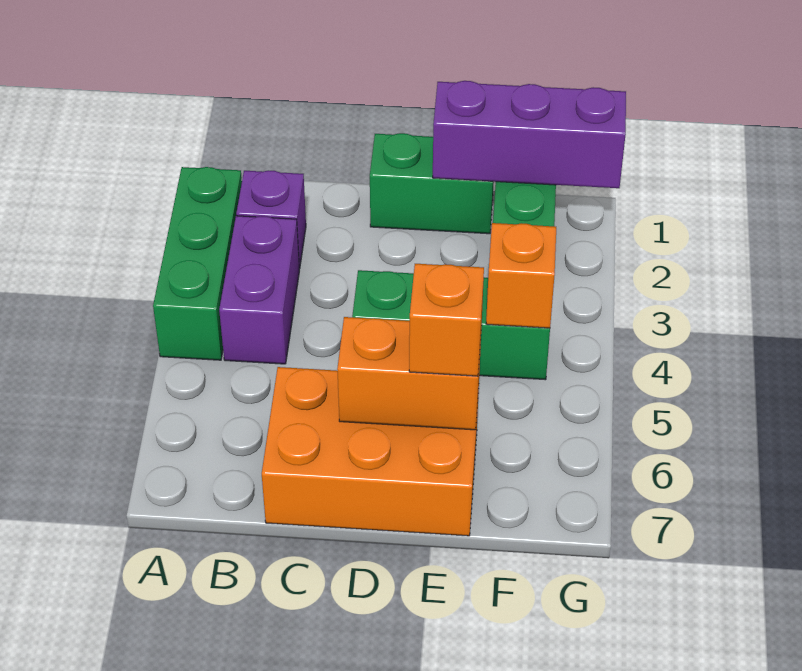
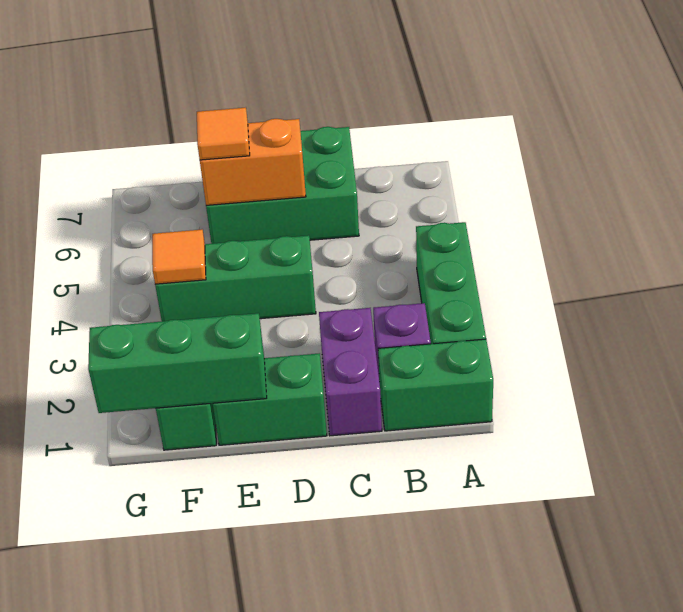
none -> green 1x2 brick [378,339,493,431]
purple 1x2 brick [219,216,299,364] -> purple 1x2 brick moved to [319,308,382,436]
orange 2x3 brick [262,367,479,536] -> green 2x3 brick [206,127,359,244]
purple 1x3 brick [433,81,626,188] -> green 1x3 brick [88,313,267,413]
orange 1x1 brick [409,264,484,376] -> orange 1x1 tile [197,108,250,160]
orange 1x1 brick [486,223,556,328] -> orange 1x1 tile [152,230,206,284]

